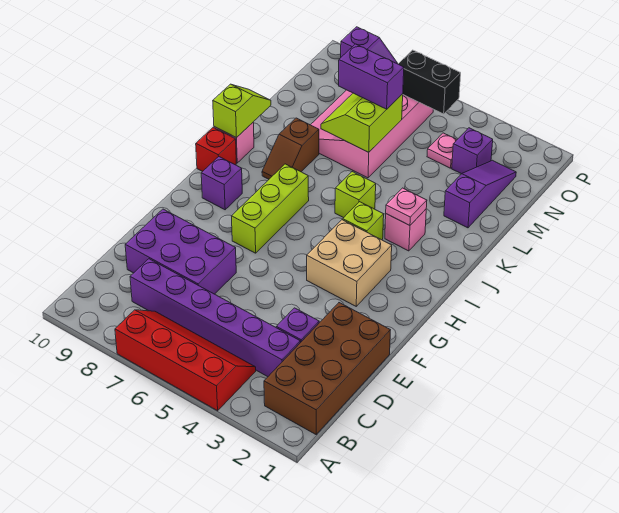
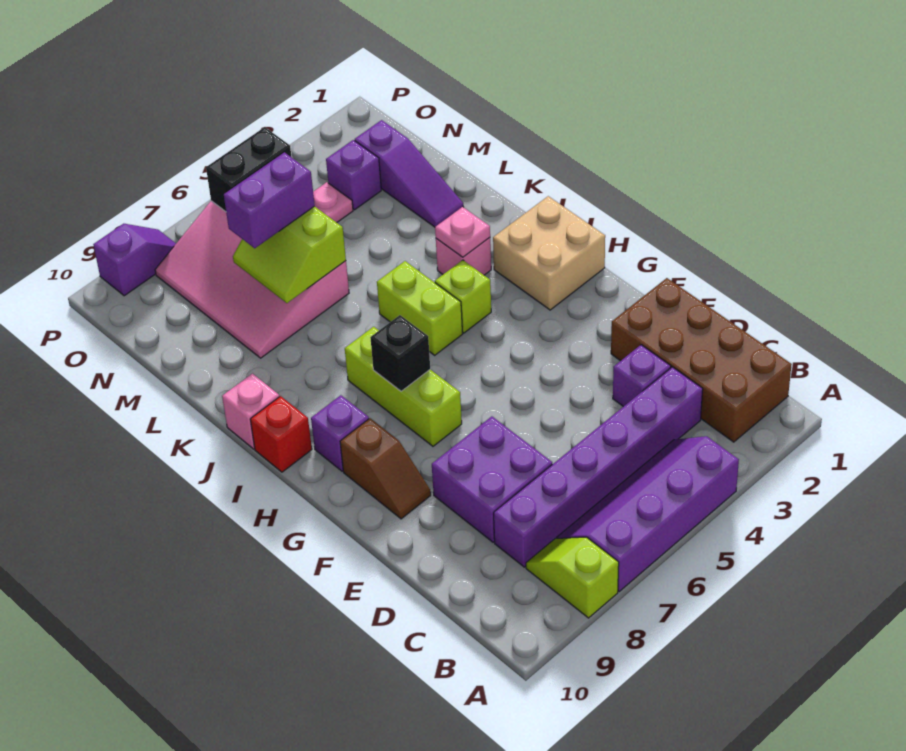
red 2x4 slope [115,310,256,411] -> purple 2x4 slope [557,436,739,591]
purple 2x3 brick [125,209,236,294] -> purple 2x2 brick [432,416,552,542]
tan 2x2 brick [307,220,392,306] -> tan 2x2 brick moved to [493,196,605,310]
none -> black 1x1 brick [370,315,430,391]
lime 1x1 brick [335,172,376,218] -> lime 1x2 brick [377,261,463,355]
brown 1x2 slope [262,118,319,179] -> brown 1x2 slope moved to [340,418,431,519]
lime 1x2 slope [213,84,271,138] -> lime 1x2 slope moved to [526,537,619,618]
purple 1x3 slope [444,160,516,228] -> purple 1x3 slope turned to [355,120,463,227]

